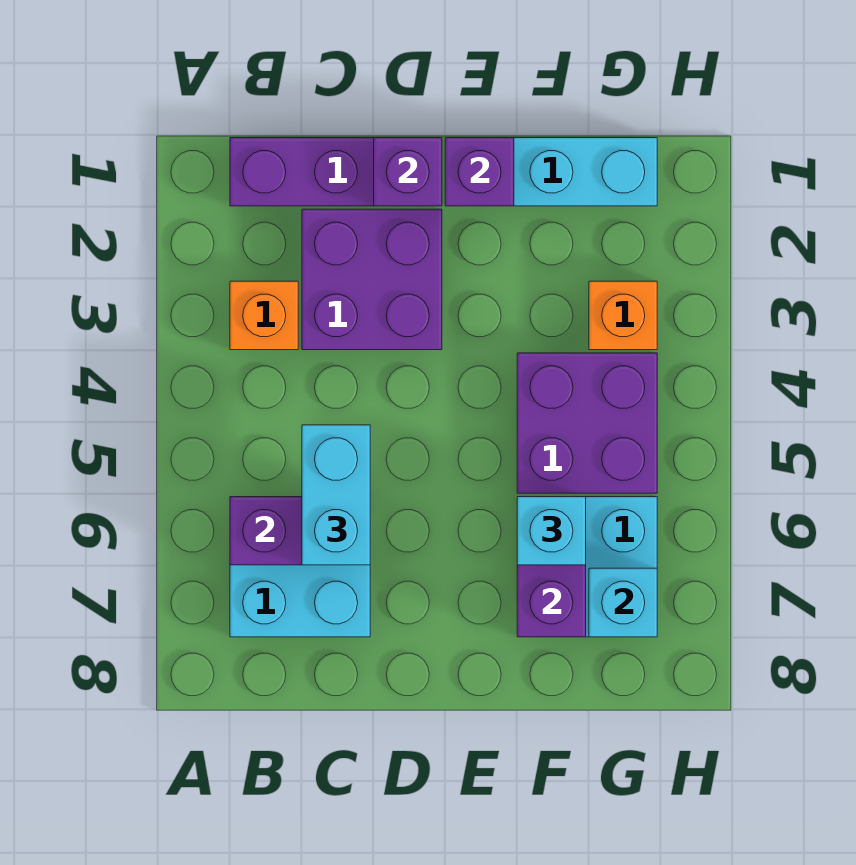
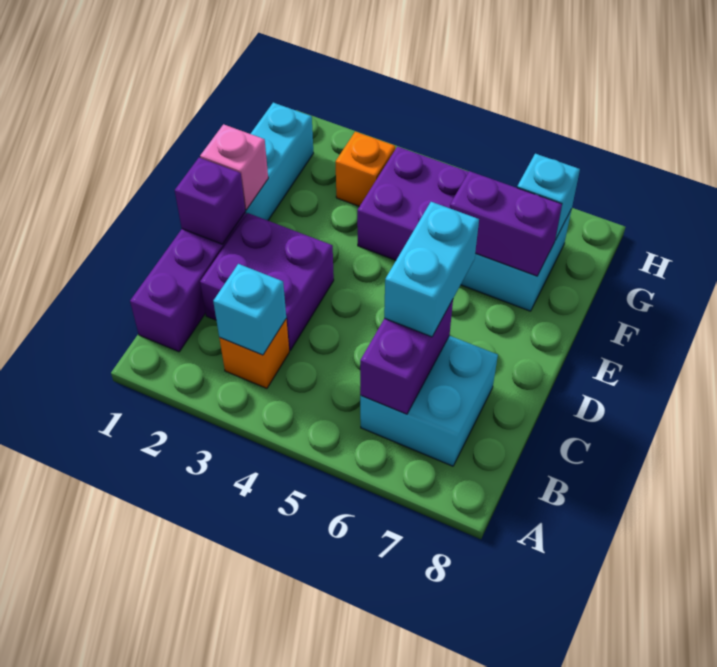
cyan 1x2 brick [302,425,370,565] -> cyan 1x2 brick turned to [384,202,479,337]
purple 1x1 brick [445,138,514,206] -> pink 1x1 brick [200,124,268,210]
cyan 1x1 brick [517,497,586,565] -> cyan 1x1 brick moved to [213,264,286,355]

